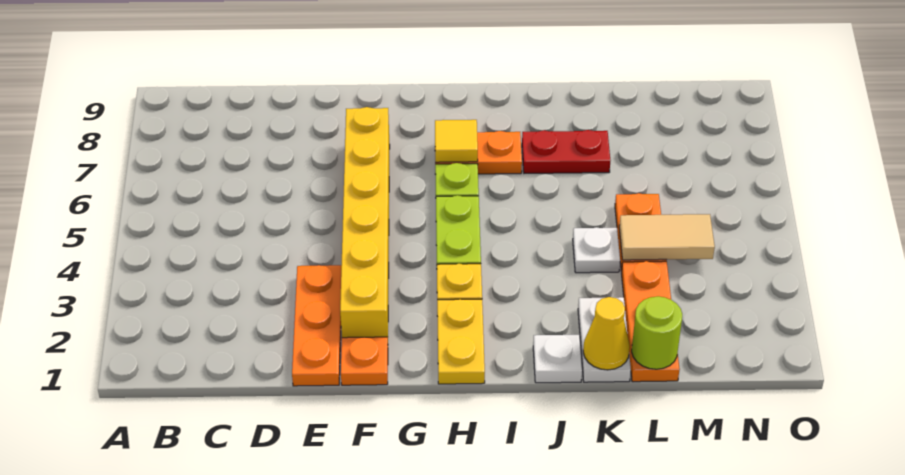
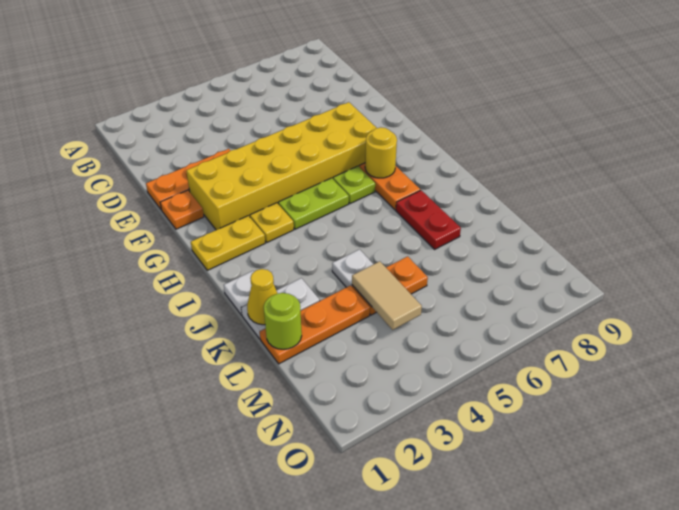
yellow 1x6 brick [340,107,390,338] -> yellow 2x6 brick [186,102,376,230]
yellow 1x1 tile [435,120,478,162] -> yellow 1x1 round brick [365,127,397,178]

